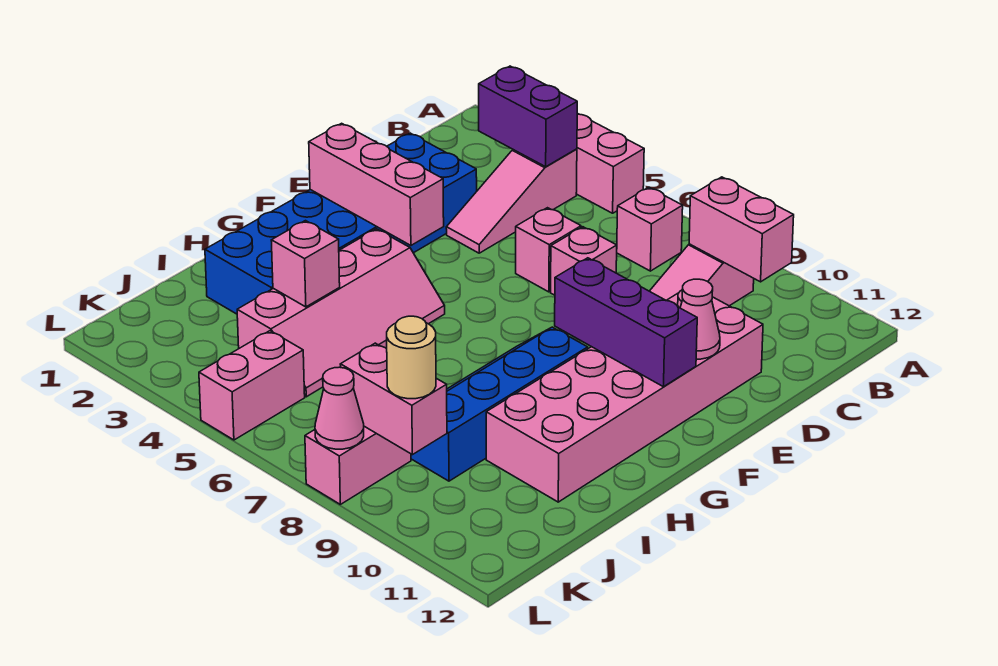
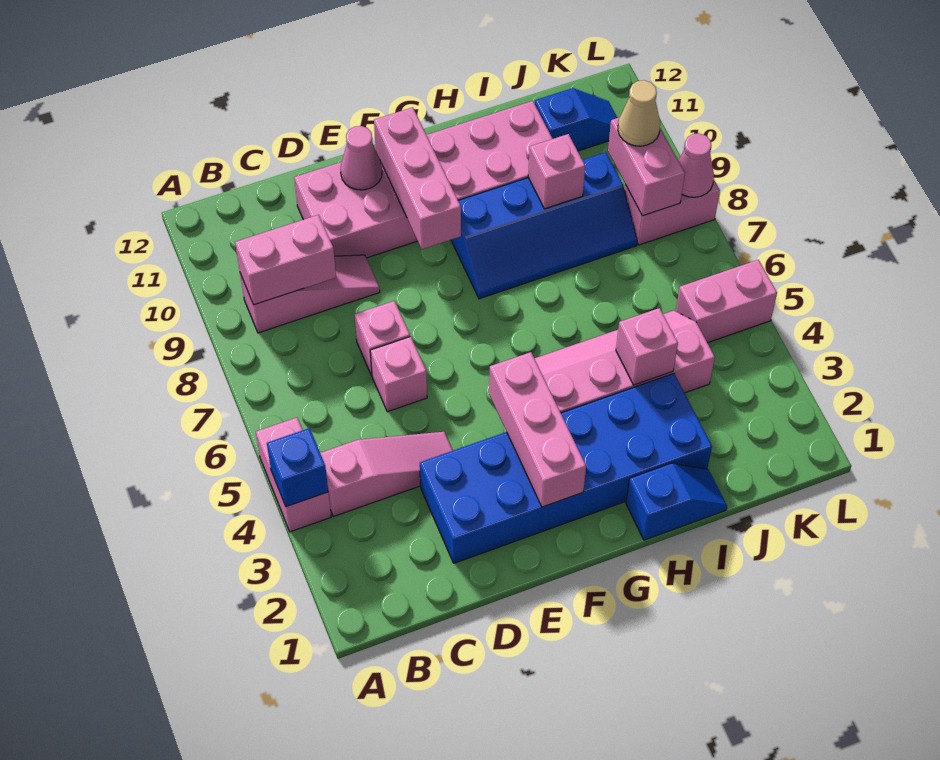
none -> blue 1x1 brick [267,428,328,507]
purple 1x2 brick [479,66,577,167] -> none
pink 1x1 brick [617,187,683,271] -> pink 1x1 brick moved to [528,134,585,209]
pink 1x2 brick [689,177,794,282] -> pink 1x2 brick turned to [235,215,336,305]
purple 1x3 brick [555,258,697,387] -> pink 1x3 brick [374,107,461,249]
none -> blue 1x2 slope [626,463,727,540]
none -> blue 1x2 slope [535,88,617,151]
tan 1x1 round brick [387,316,436,399] -> tan 1x1 cone [618,80,660,146]

